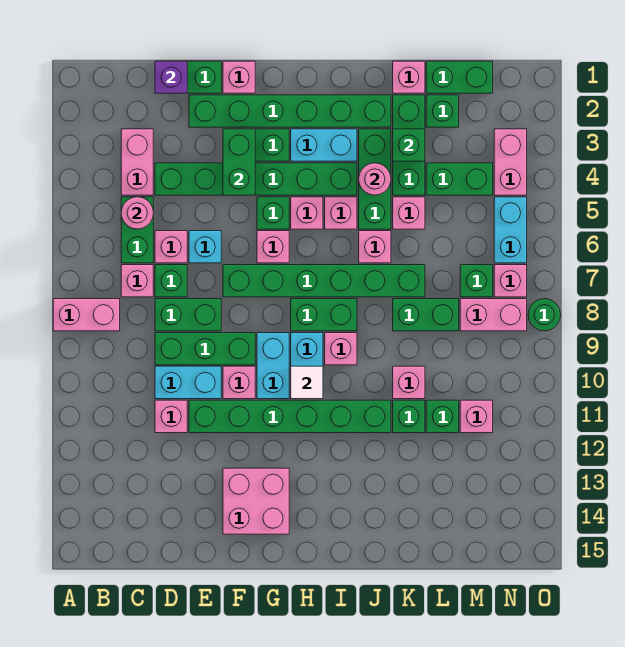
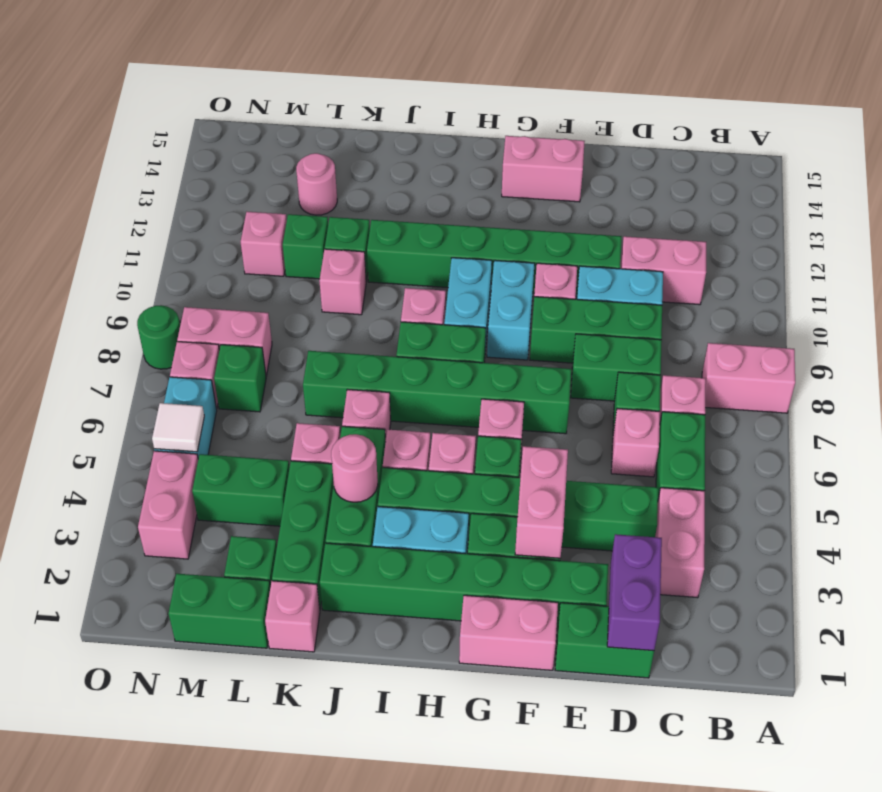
pink 1x1 round brick [121,197,153,229] -> pink 1x1 round brick moved to [296,153,337,215]
purple 1x1 brick [155,61,187,93] -> purple 1x2 brick [607,534,662,651]
pink 1x1 brick [155,400,187,433] -> pink 1x2 brick [620,236,706,305]
cyan 1x1 brick [189,231,221,263] -> none
pink 1x1 brick [223,61,255,93] -> pink 1x2 brick [459,595,558,670]
green 1x2 brick [223,129,255,195] -> pink 1x2 brick [515,446,568,558]
pink 2x2 brick [223,468,289,534] -> pink 1x2 brick [502,136,585,202]
white 1x1 tile [291,366,323,399] -> white 1x1 tile moved to [152,403,204,452]
green 1x1 brick [393,129,425,161] -> none
green 1x2 brick [393,299,459,331] -> none

